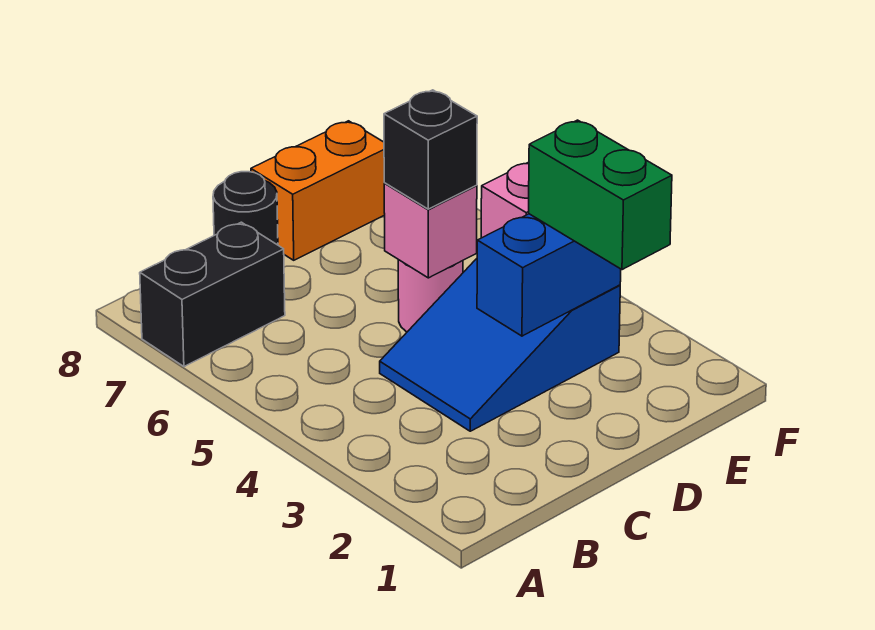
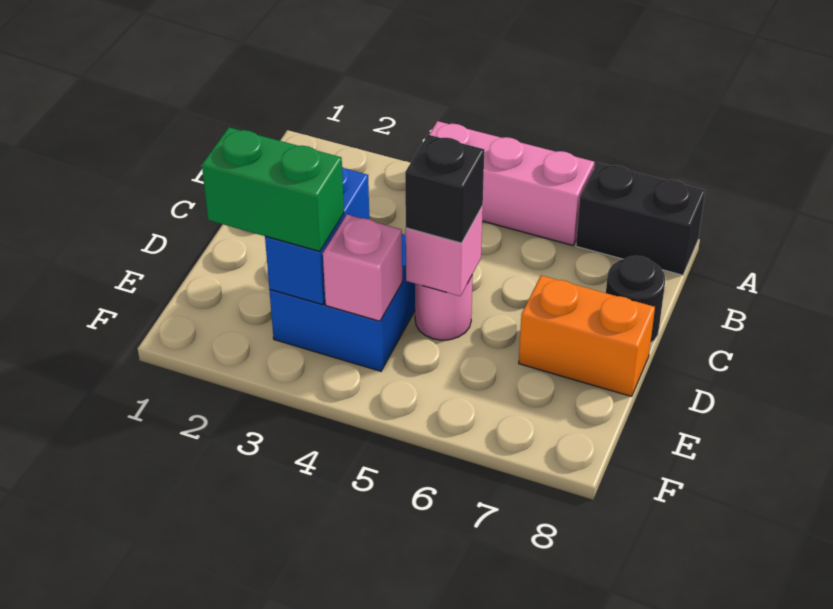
none -> pink 1x3 brick [429,121,595,245]
black 1x2 brick [140,222,285,367] -> black 1x2 brick turned to [576,162,705,275]
orange 1x2 brick [251,121,385,260] -> orange 1x2 brick turned to [519,275,655,396]

